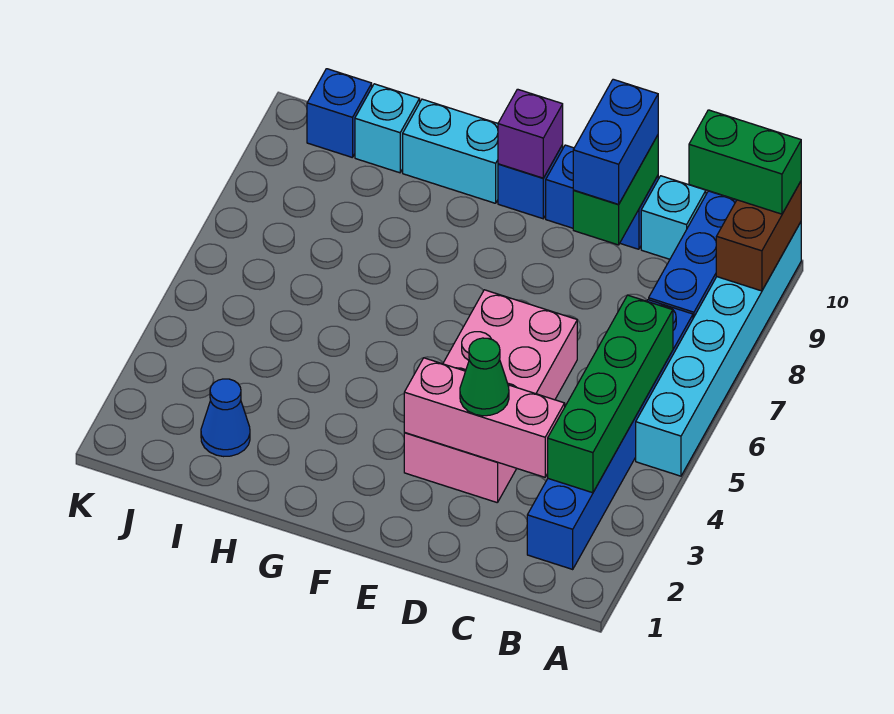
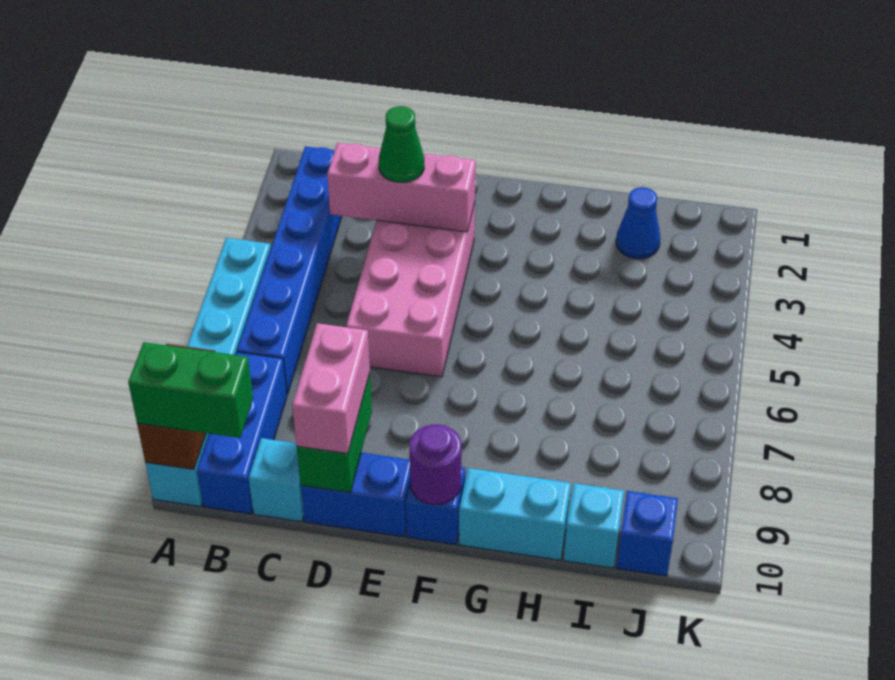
green 1x4 brick [548,295,673,493] -> none
blue 1x2 brick [573,79,658,204] -> pink 1x2 brick [292,323,370,454]
purple 1x1 brick [498,89,563,178] -> purple 1x1 round brick [410,425,462,504]

